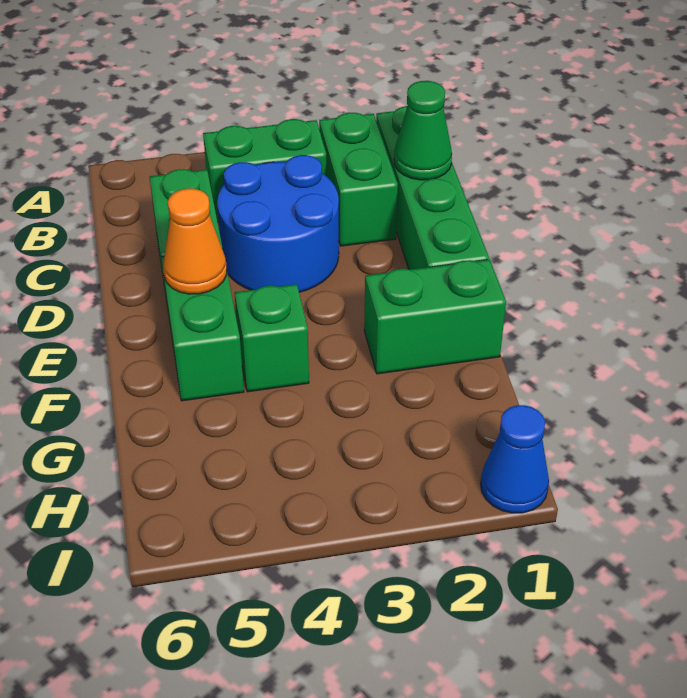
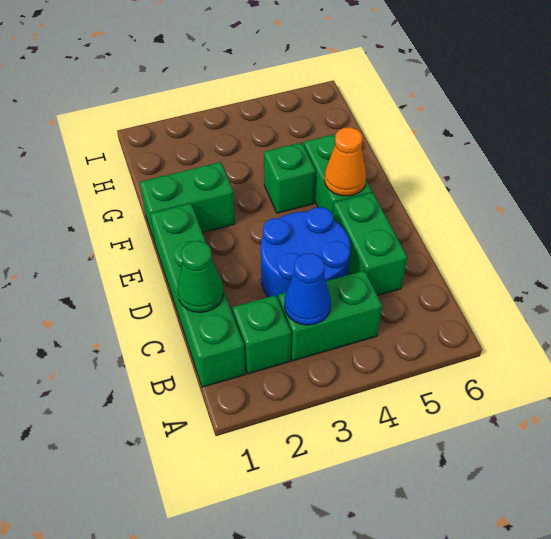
green 1x2 brick [319,113,398,246] -> green 1x1 brick [232,295,291,374]
blue 1x1 cone [481,405,549,513] -> blue 1x1 cone moved to [284,253,331,325]

